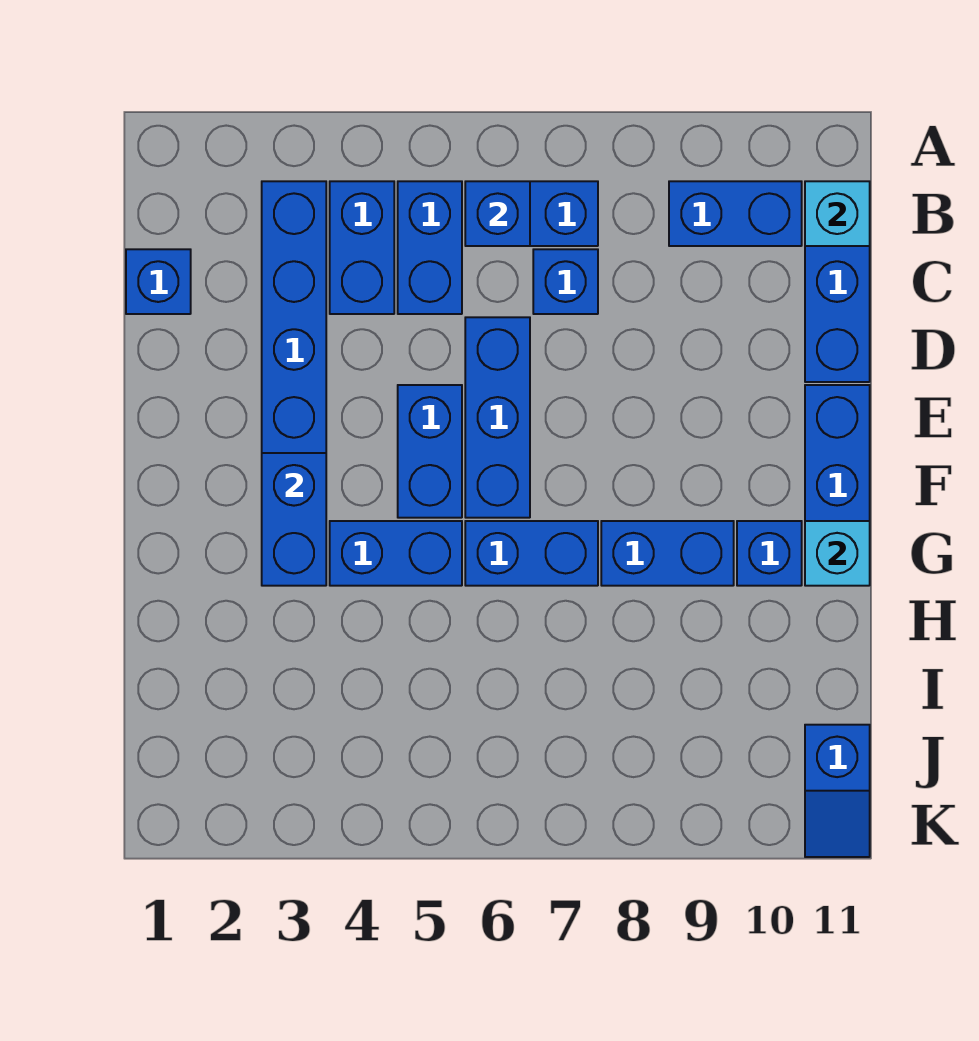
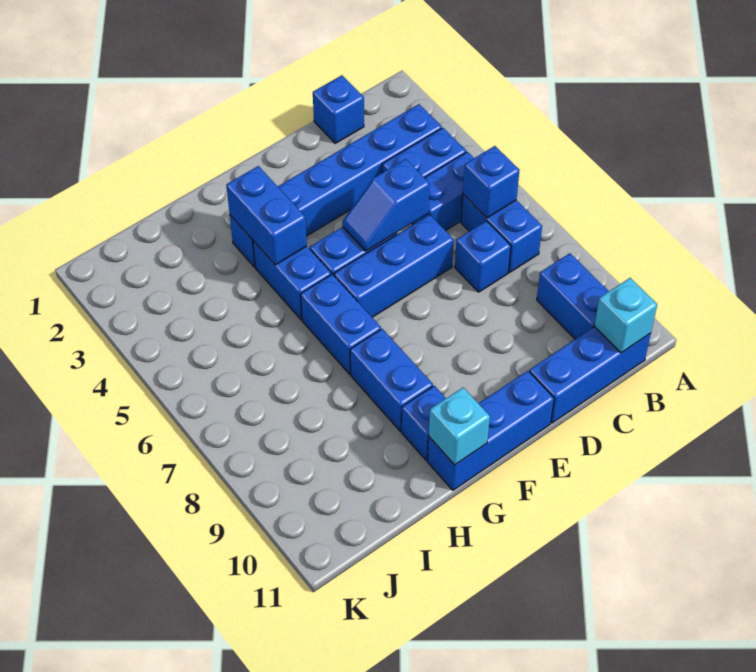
blue 1x2 brick [262,453,326,586] -> blue 1x2 brick turned to [226,166,307,265]
blue 1x2 slope [805,725,870,857] -> blue 1x2 slope moved to [342,159,430,251]

